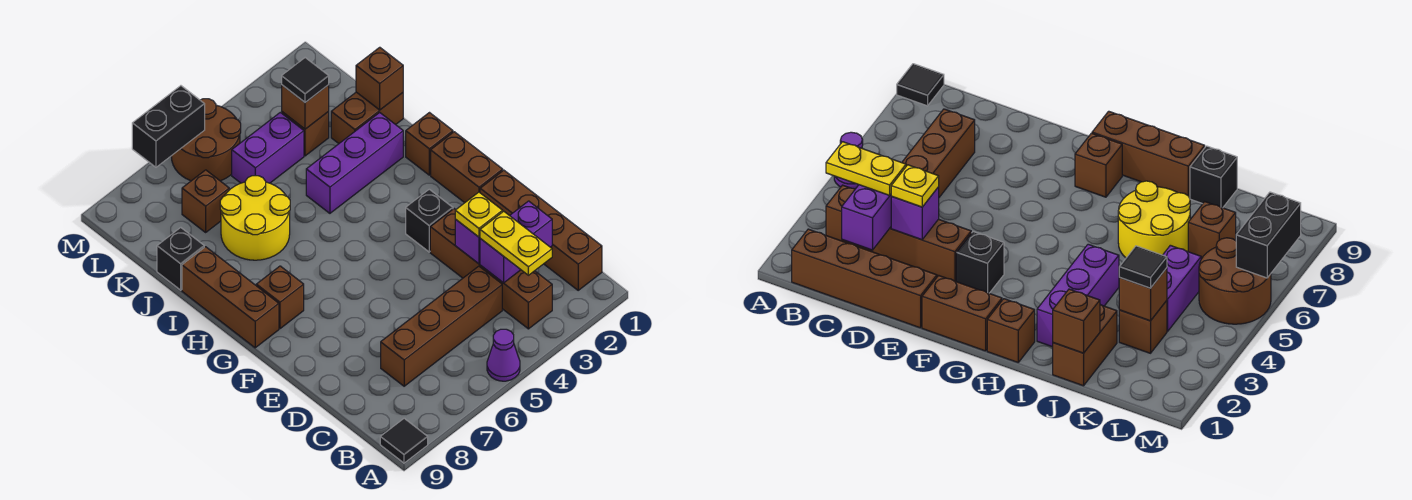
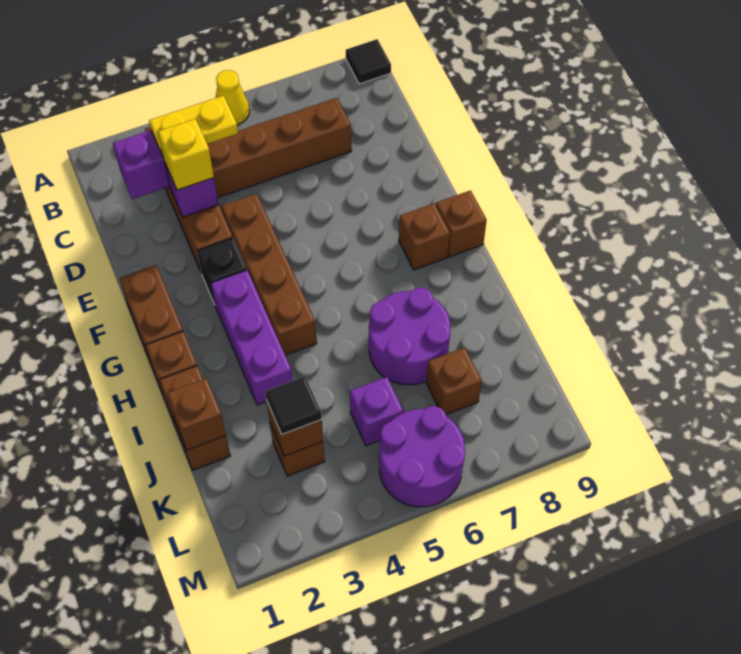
purple 1x1 cone [487,329,520,381] -> yellow 1x1 cone [215,70,250,125]
brown 1x4 brick [480,170,602,290] -> brown 1x4 brick moved to [221,194,317,355]
yellow 1x2 plate [480,211,552,275] -> yellow 1x2 plate turned to [149,96,238,156]
yellow 1x1 plate [455,192,503,237] -> yellow 1x1 brick [158,119,214,190]
brown 1x3 brick [182,247,279,348] -> brown 1x1 brick [436,190,487,257]
purple 1x3 brick [306,112,403,213] -> purple 1x3 brick turned to [211,270,293,405]
yellow 2x2 round brick [220,176,290,260] -> purple 2x2 round brick [369,287,451,385]
brown 1x2 brick [331,92,403,144] -> brown 1x2 brick turned to [159,366,230,470]
black 1x1 brick [157,228,204,290] -> none
purple 1x2 brick [232,112,304,183] -> purple 1x1 brick [350,377,403,446]
brown 2x2 round brick [171,99,241,181] -> purple 2x2 round brick [379,406,465,507]
black 1x2 brick [132,86,205,167] -> none

